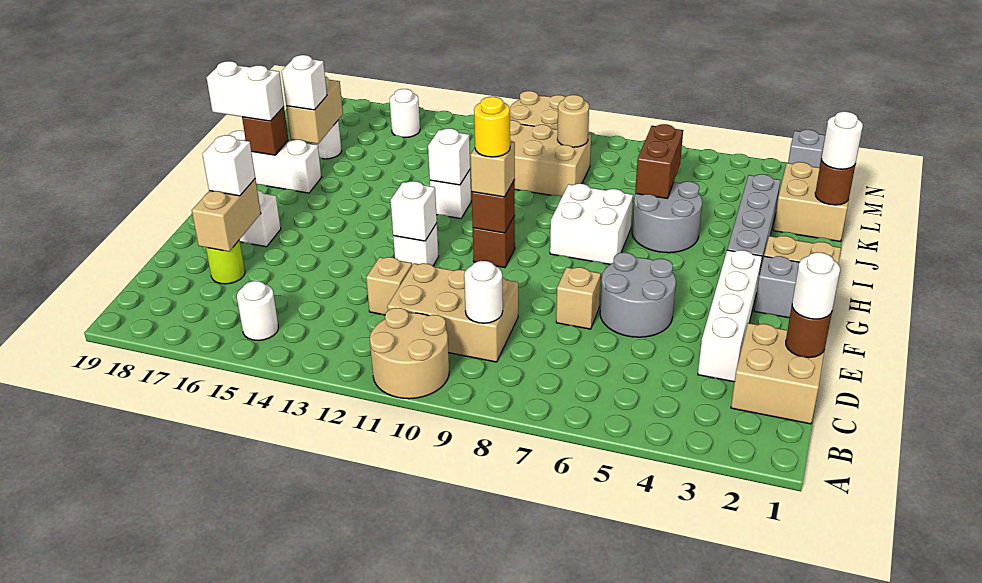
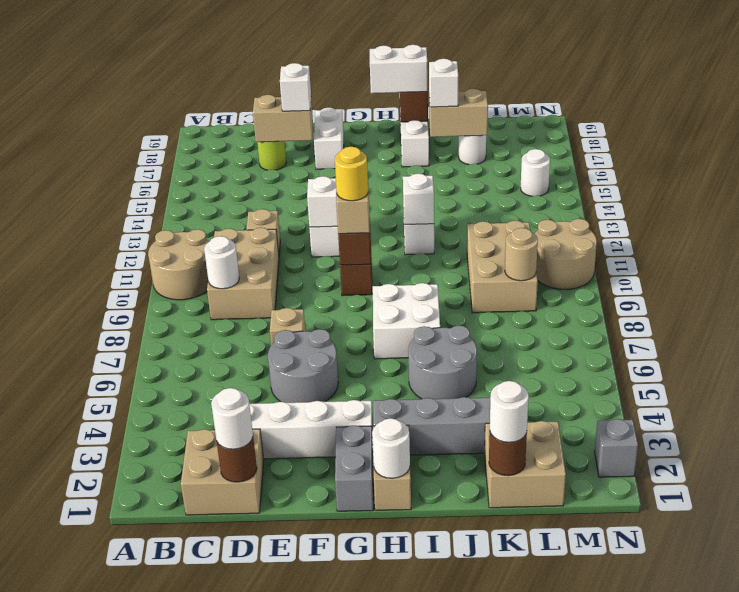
white 1x1 round brick [237,281,278,340] -> white 1x1 round brick moved to [372,418,410,478]
white 1x2 brick [207,61,284,121] -> white 1x2 brick turned to [370,45,428,93]
brown 1x2 brick [635,124,683,198] -> none

